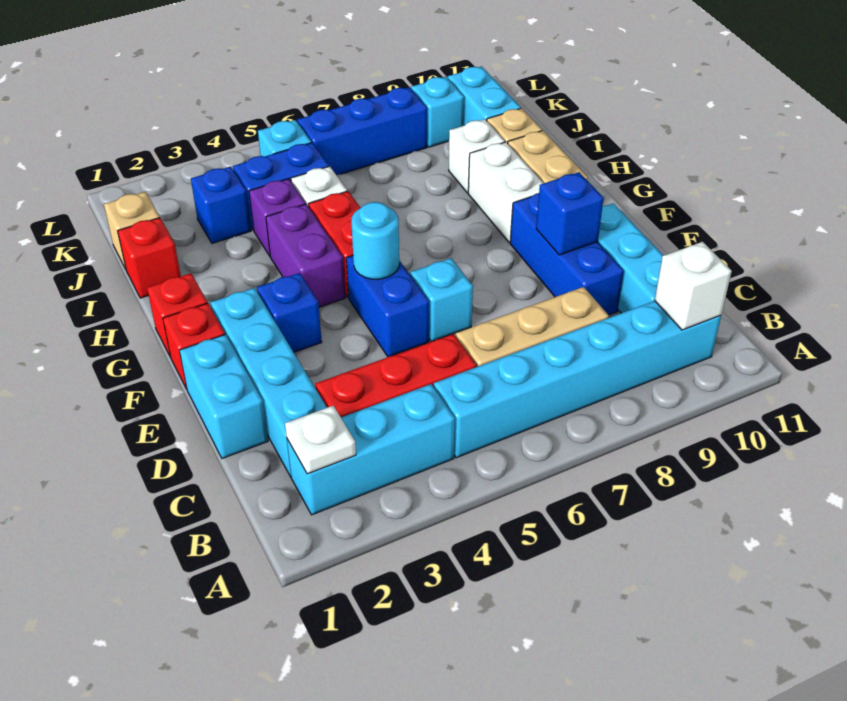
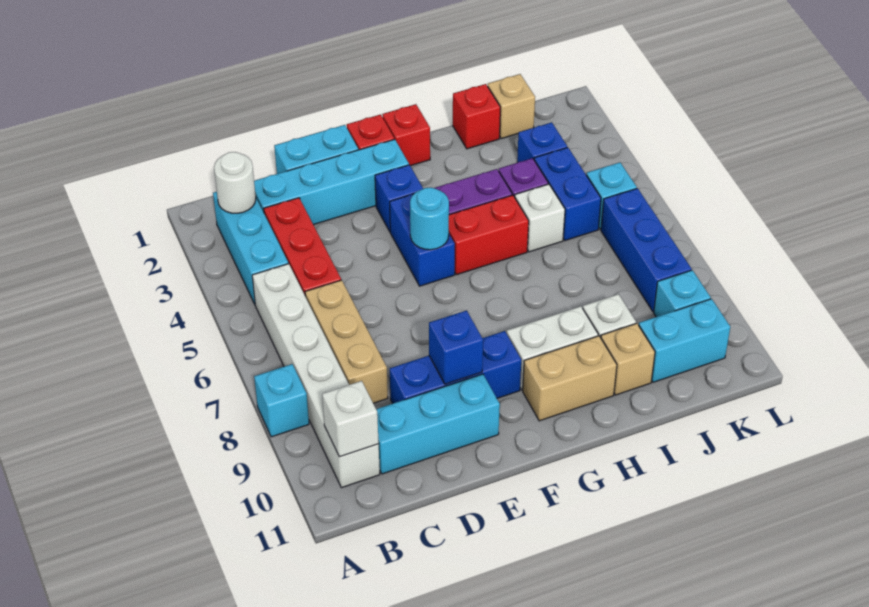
white 1x1 plate [285,406,356,474] -> white 1x1 round brick [214,152,256,213]
cyan 1x6 brick [434,301,721,458] -> white 1x6 brick [252,264,380,488]
blue 1x2 brick [346,256,429,357] -> blue 1x2 brick turned to [390,195,455,286]
cyan 1x1 brick [410,258,473,341] -> cyan 1x1 brick moved to [254,364,309,437]

